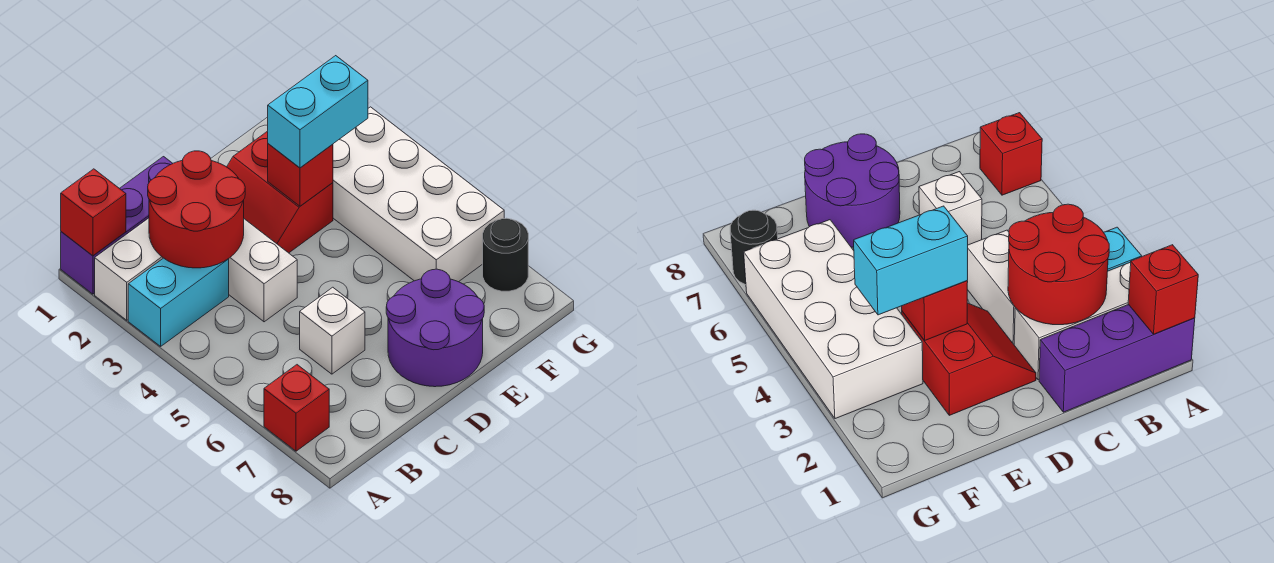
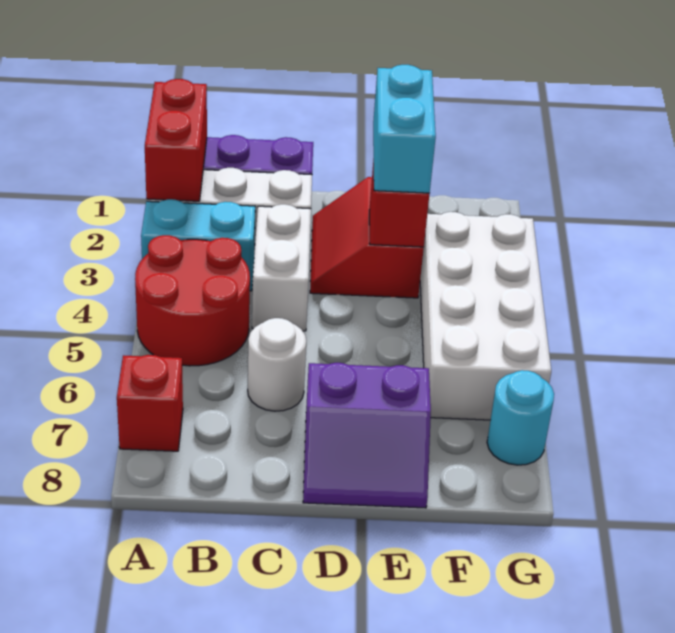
red 1x1 brick [61,169,126,256] -> red 1x2 brick [145,79,207,201]
red 2x2 round brick [148,151,245,268] -> red 2x2 round brick moved to [135,235,250,366]
white 1x1 brick [300,287,365,374] -> white 1x1 round brick [248,318,306,411]
purple 2x2 round brick [386,269,484,387] -> purple 2x2 slope [303,363,431,508]
cyan 1x2 brick [268,56,368,168] -> cyan 1x2 brick turned to [373,65,436,193]
black 1x1 round brick [483,218,528,291] -> cyan 1x1 round brick [487,370,554,465]

